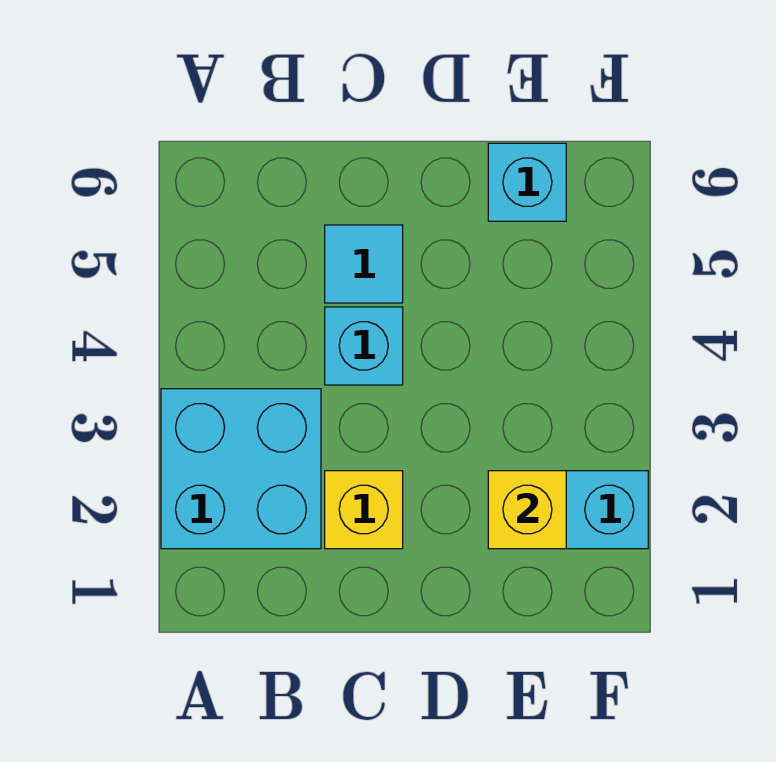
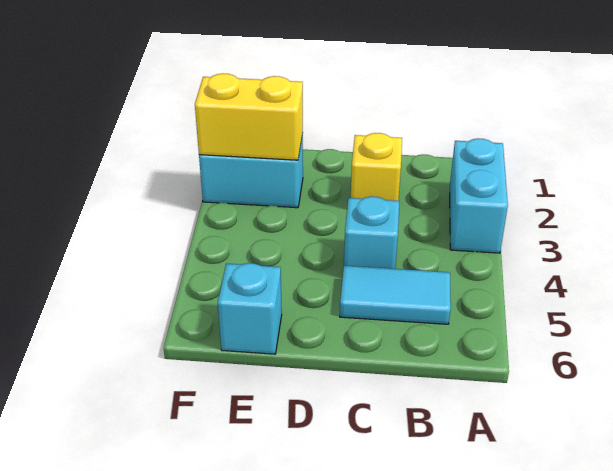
cyan 2x2 brick [161,389,321,549] -> cyan 1x2 brick [450,138,508,253]
cyan 1x1 tile [325,225,403,303] -> cyan 1x2 tile [340,266,451,324]
yellow 1x1 brick [488,471,566,549] -> yellow 1x2 brick [195,73,303,160]

